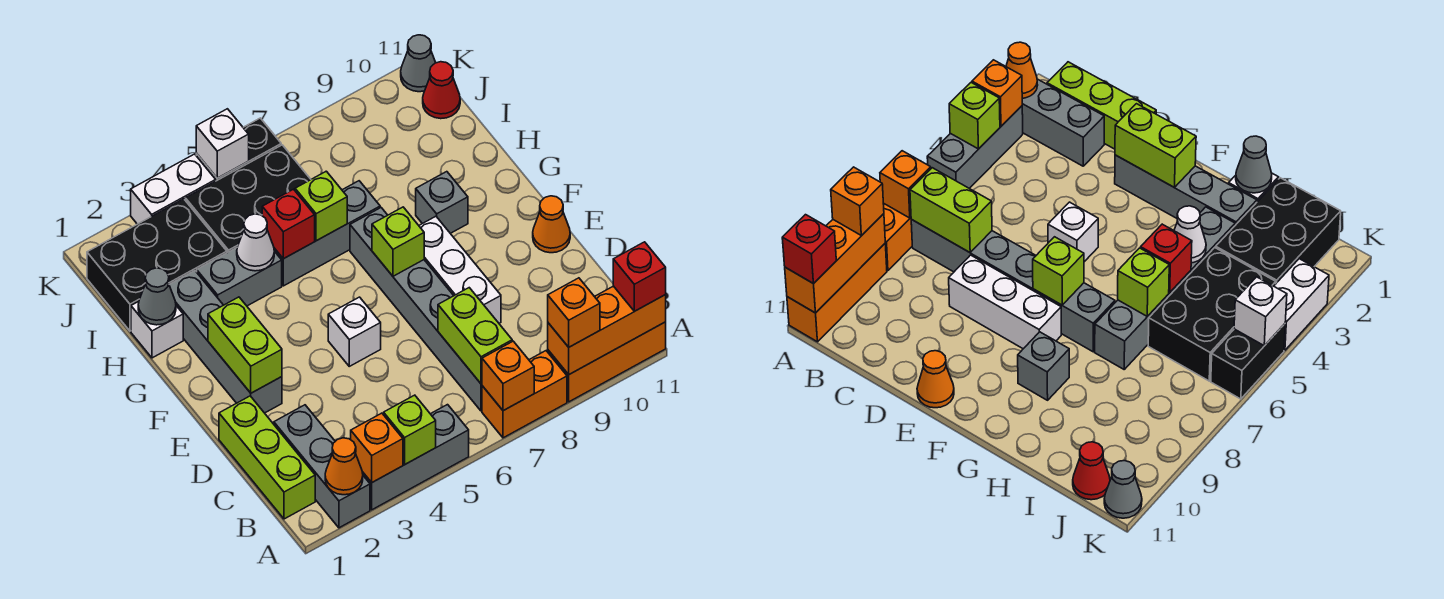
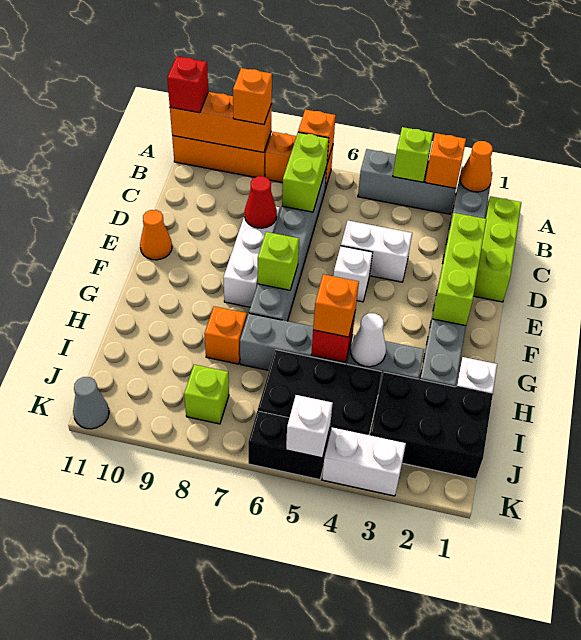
none -> white 1x2 brick [341,221,412,282]
lime 1x2 brick [208,297,282,393] -> lime 1x3 brick [432,213,487,326]
grey 1x1 brick [416,172,468,233] -> none
grey 1x1 cone [138,268,176,325] -> none
none -> orange 1x1 brick [313,274,359,337]
lime 1x1 brick [295,171,347,241] -> lime 1x1 brick moved to [184,365,229,424]
none -> orange 1x1 brick [205,306,247,364]
red 1x1 cone [423,62,460,119] -> red 1x1 cone moved to [245,176,277,228]

